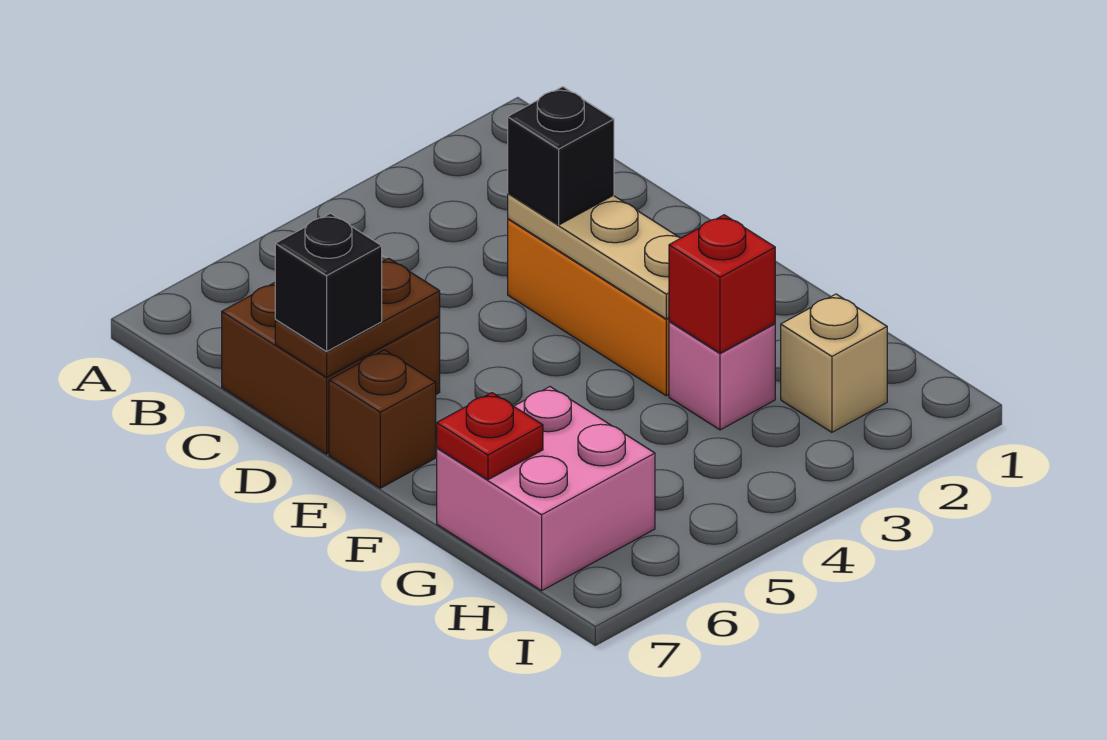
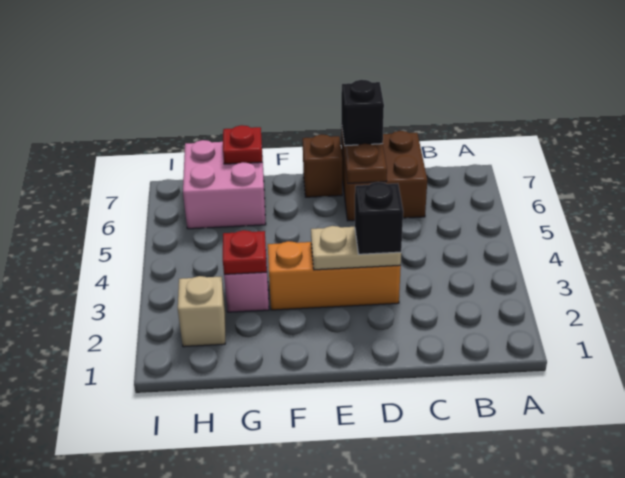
tan 1x3 plate [508,193,680,319] -> tan 1x2 plate [311,226,401,270]
red 1x1 brick [669,215,775,353] -> red 1x1 plate [223,230,267,274]

